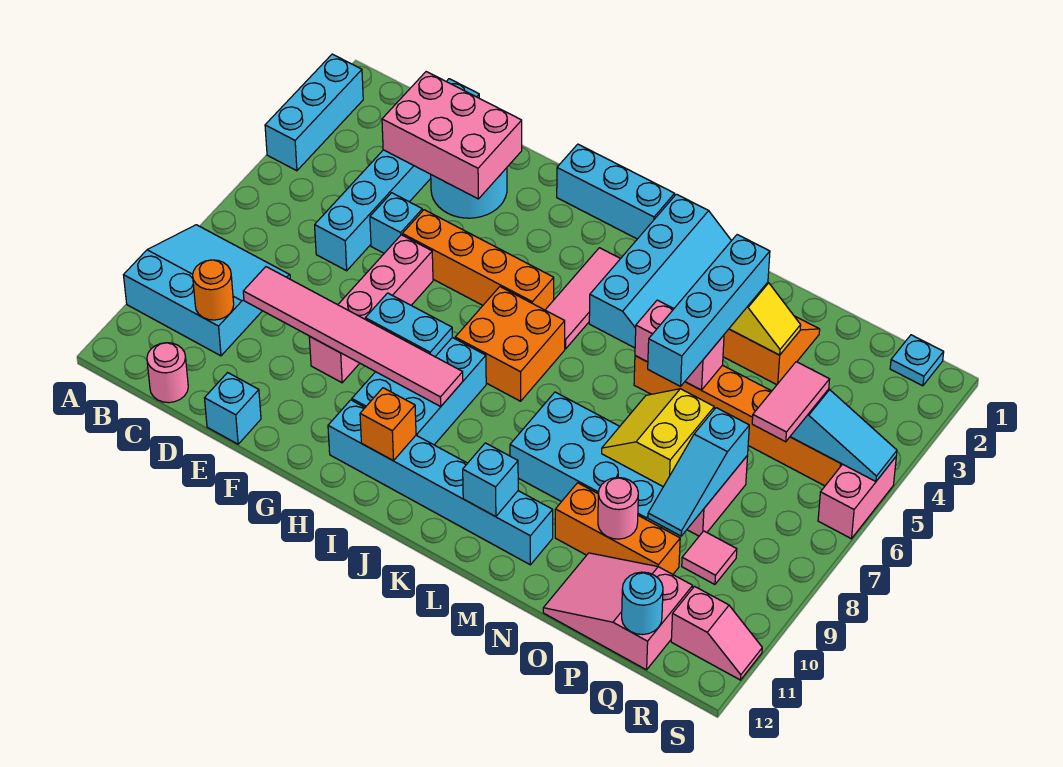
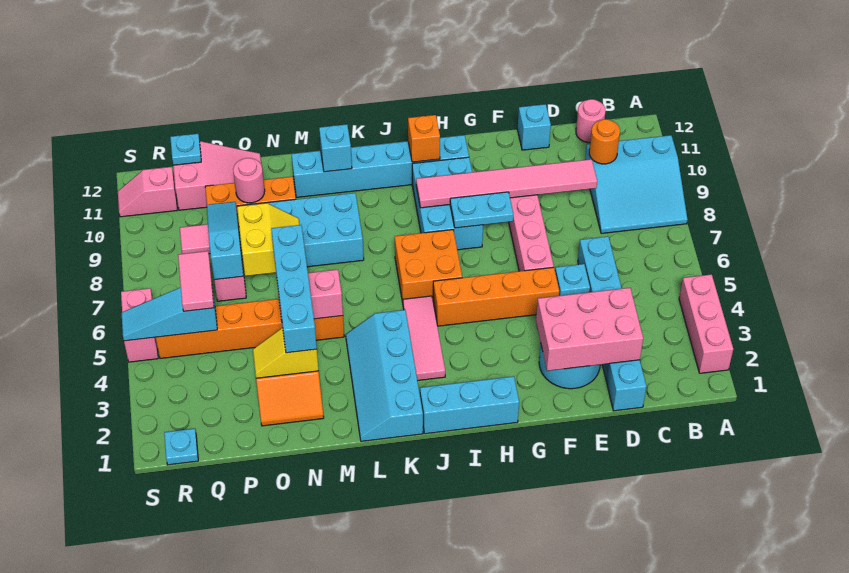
cyan 1x3 brick [265,54,363,171] -> pink 1x3 brick [679,274,733,373]
cyan 1x1 round brick [622,572,663,635] -> cyan 1x1 plate [170,134,201,165]

